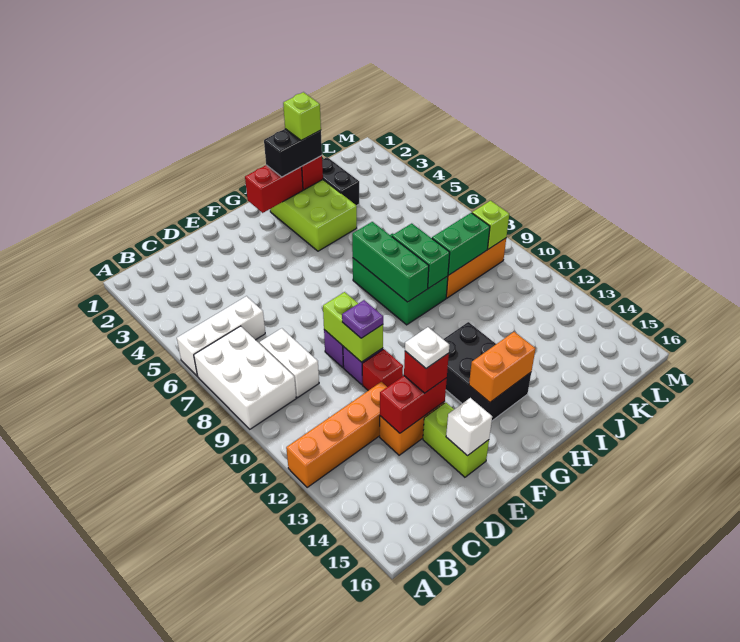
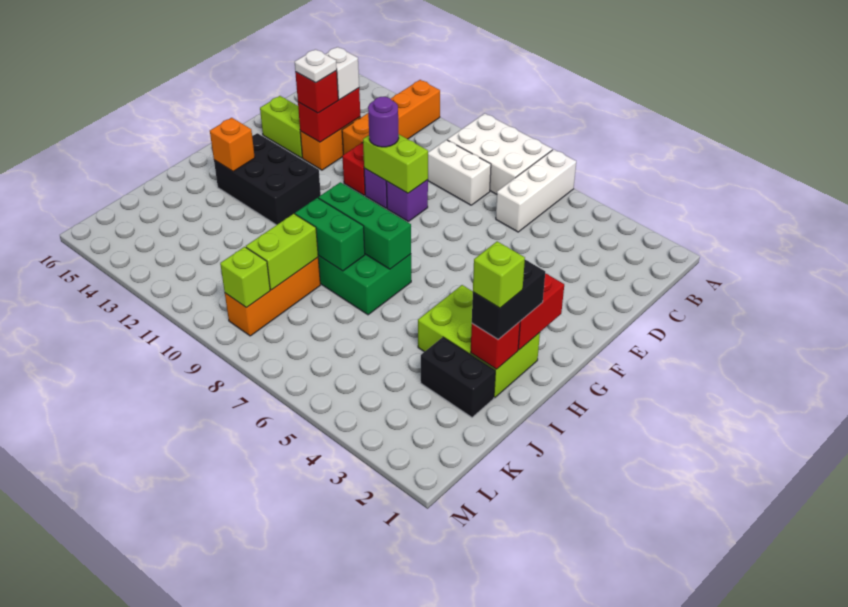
purple 1x1 plate [342,300,383,338] -> purple 1x1 round brick [368,97,399,147]
white 1x1 brick [446,398,492,456] -> white 1x1 brick moved to [325,47,359,100]
orange 1x2 brick [469,332,536,402] -> orange 1x1 brick [210,118,255,171]
green 1x2 brick [432,213,490,275] -> lime 1x2 brick [246,214,318,290]

